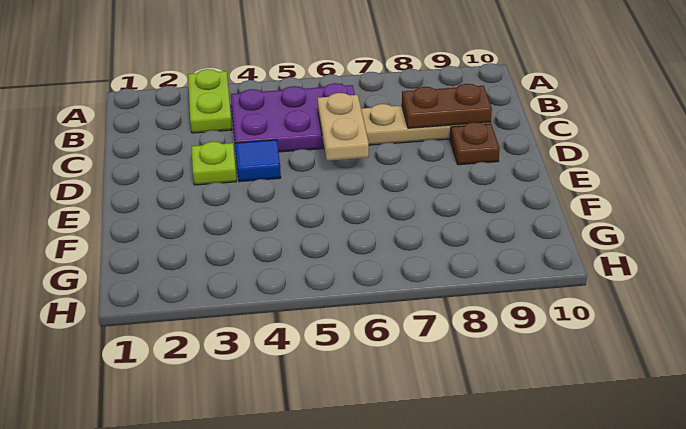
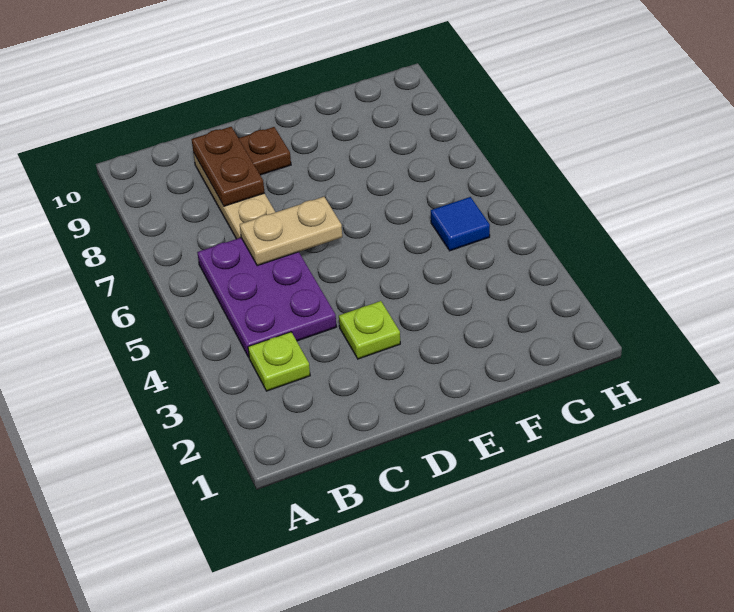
lime 1x2 plate [188,69,232,133] -> lime 1x1 plate [248,332,310,391]
blue 1x1 tile [235,140,281,182] -> blue 1x1 tile moved to [431,197,490,251]

